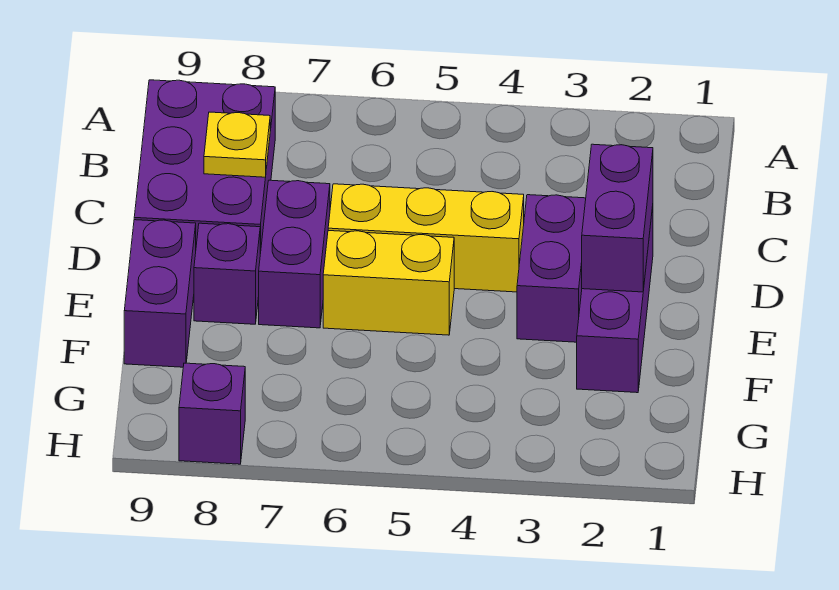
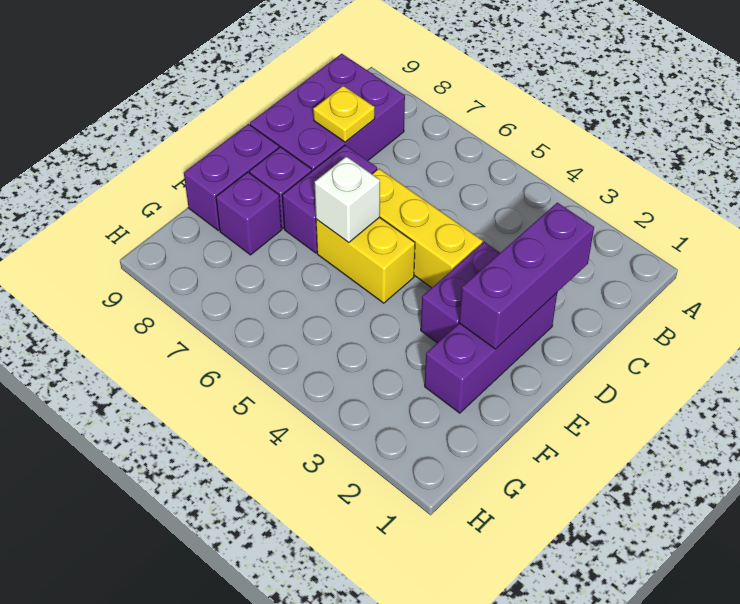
purple 1x2 brick [582,144,653,292] -> purple 1x3 brick [459,203,594,349]
none -> white 1x1 brick [315,156,380,243]
purple 1x1 brick [179,363,245,464] -> purple 1x1 brick moved to [216,172,281,255]

